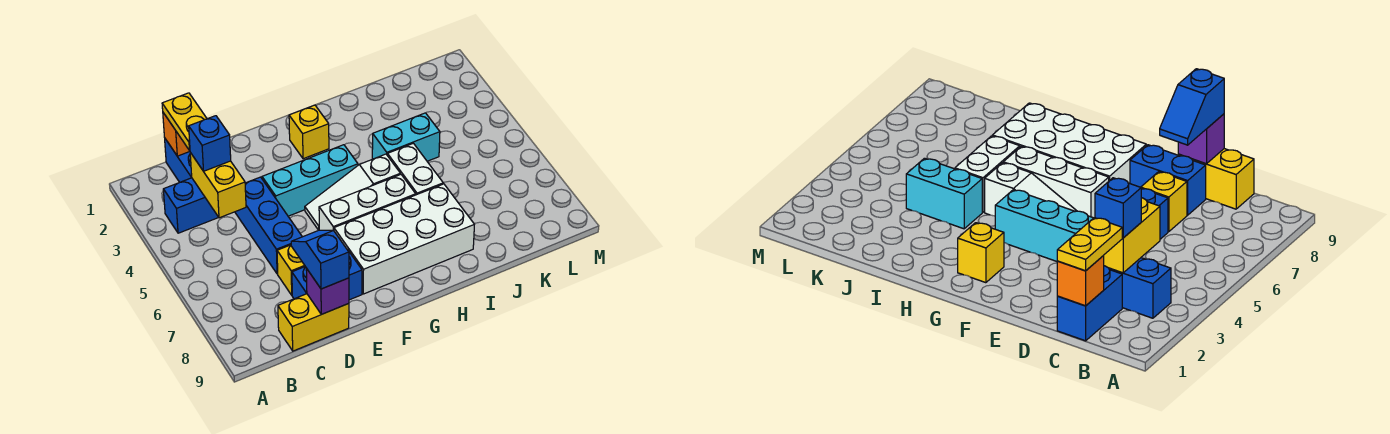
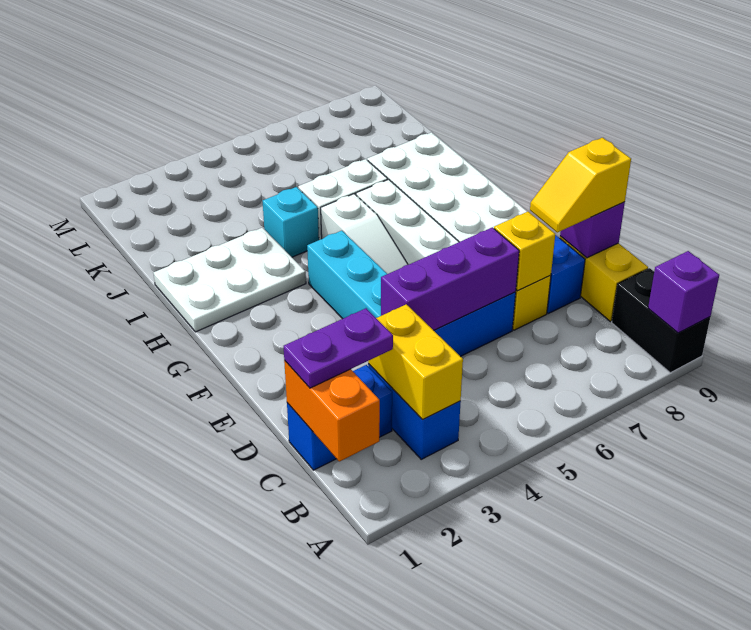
none -> black 1x2 brick [612,268,710,373]
none -> purple 1x1 brick [648,251,719,333]
orange 1x1 brick [163,113,190,156] -> orange 1x2 brick [284,361,380,462]
yellow 1x2 plate [162,93,207,150] -> purple 1x2 plate [284,308,393,388]
yellow 1x2 brick [190,153,246,218] -> yellow 1x2 brick turned to [368,304,463,420]
blue 1x1 brick [189,116,231,171] -> none
none -> purple 1x3 brick [381,227,519,330]
blue 1x2 slope [291,230,349,289] -> yellow 1x2 slope [530,138,631,232]
yellow 1x1 brick [289,105,329,159] -> yellow 1x1 brick moved to [494,212,555,291]
none -> white 2x3 plate [154,228,306,332]
cyan 1x2 brick [372,113,440,161] -> cyan 1x1 brick [263,187,319,257]

